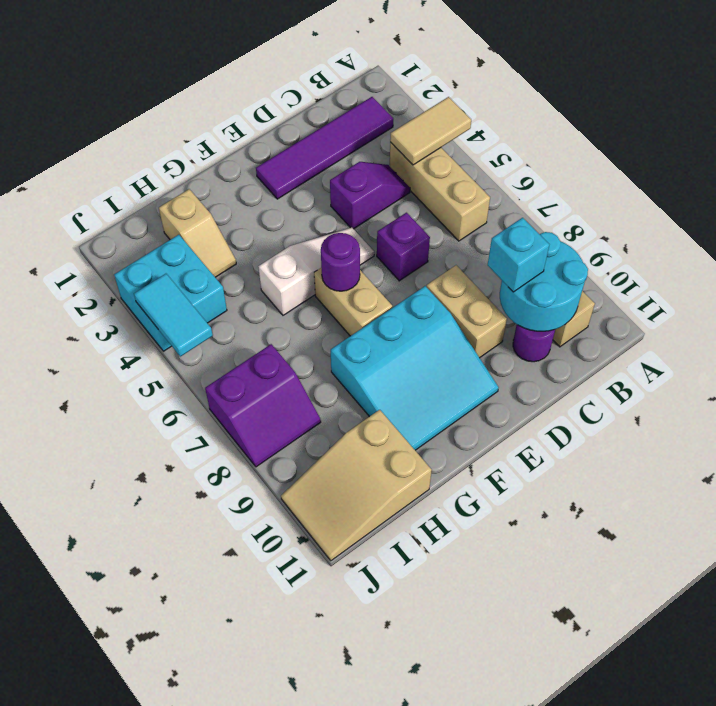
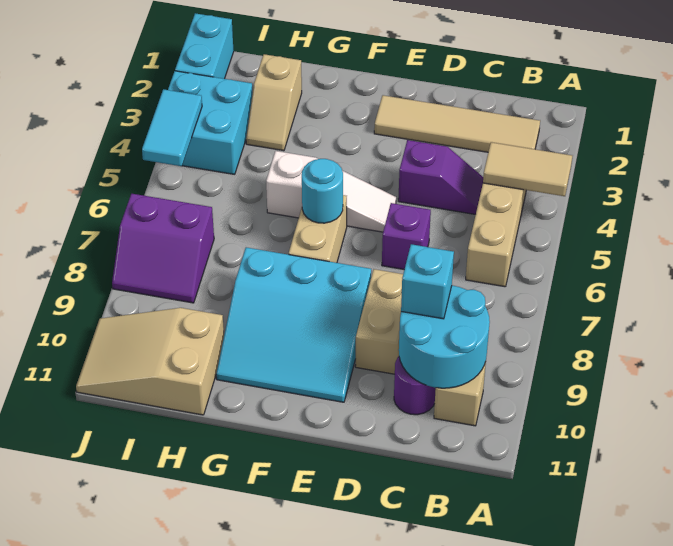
purple 1x4 tile [256,97,393,199] -> tan 1x4 tile [374,95,540,152]
purple 1x1 round brick [321,233,360,291] -> cyan 1x1 round brick [302,159,343,223]
none -> cyan 1x2 brick [175,13,234,79]

